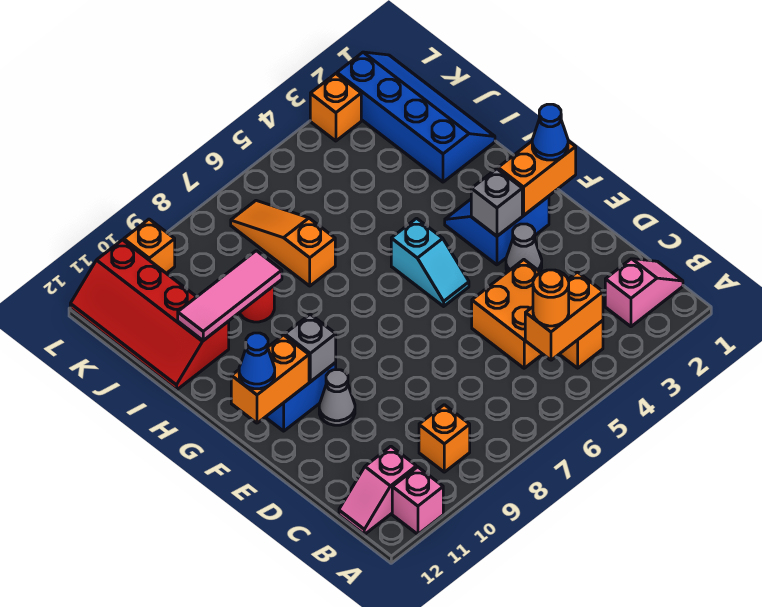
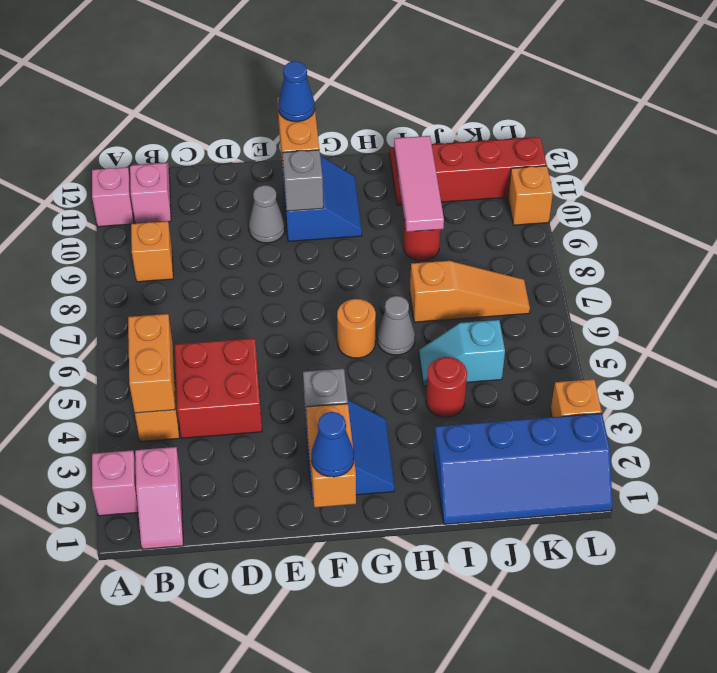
none -> pink 1x1 brick [92,450,138,516]
orange 1x1 round brick [533,270,569,326] -> orange 1x1 round brick moved to [337,299,376,358]
orange 2x2 brick [472,260,542,368] -> red 2x2 brick [175,338,262,438]
grey 1x1 cone [506,224,542,272] -> grey 1x1 cone moved to [377,296,415,355]
cyan 1x2 slope [391,218,469,306] -> cyan 1x2 slope moved to [419,320,505,386]
none -> red 1x1 round brick [426,357,467,417]

